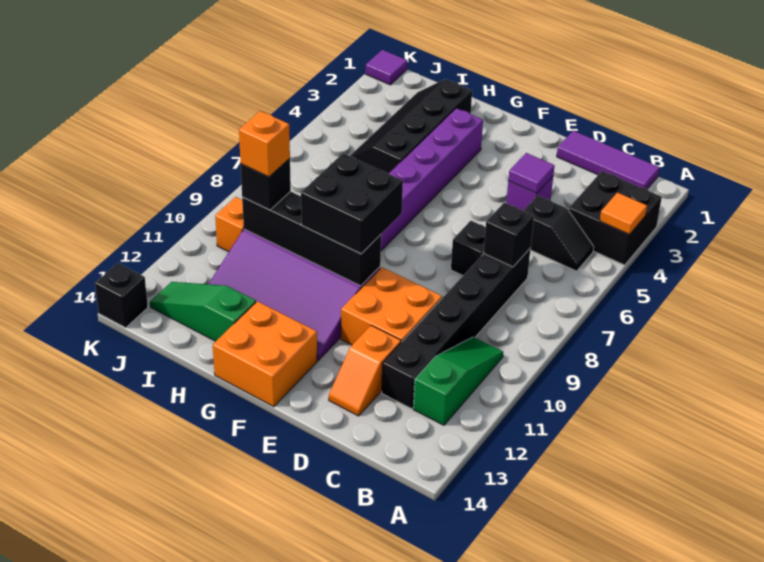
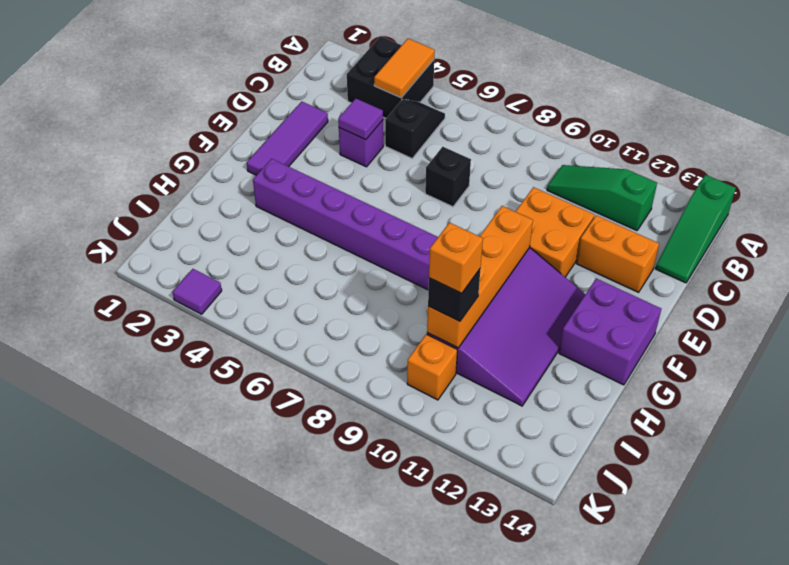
orange 1x1 tile [600,193,647,234] -> orange 1x2 tile [374,39,435,98]
purple 1x3 tile [557,131,659,189] -> purple 1x3 tile moved to [247,102,328,175]
black 1x6 brick [382,248,531,409] -> none
black 1x1 brick [484,203,534,267] -> none
orange 1x2 slope [329,325,401,416] -> orange 1x2 brick [576,215,659,292]
black 2x2 brick [301,153,403,254] -> none
black 1x4 brick [242,191,381,286] -> orange 1x4 brick [427,206,533,348]
orange 2x2 brick [213,301,317,407] -> purple 2x2 brick [559,278,661,385]
black 2x4 slope [350,79,472,174] -> none
green 1x3 slope [150,282,256,341] -> green 1x3 slope moved to [656,175,736,283]
purple 1x1 tile [365,50,407,85] -> purple 1x1 tile moved to [173,269,222,314]
black 1x1 brick [95,263,148,328] -> none

